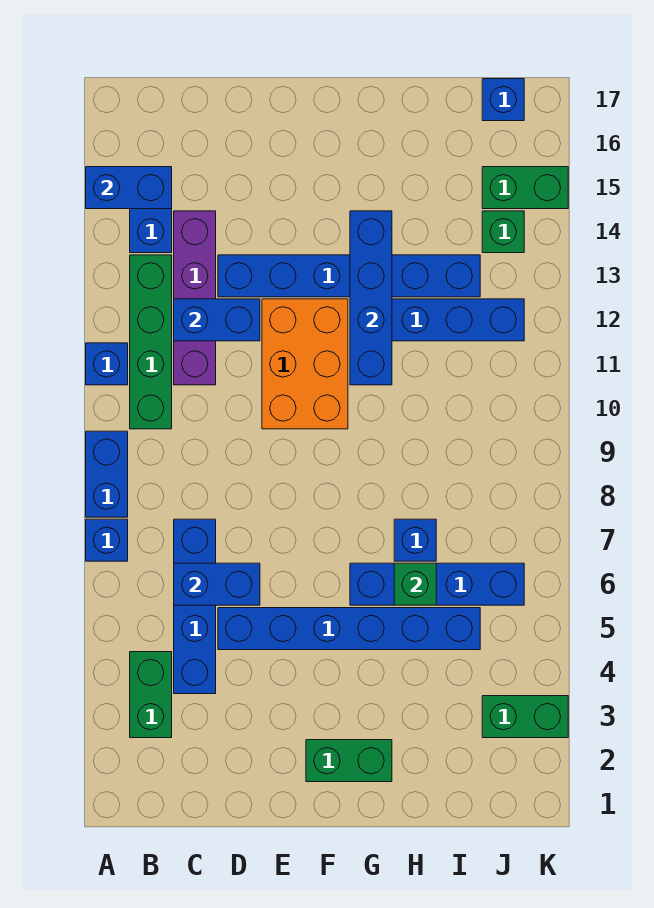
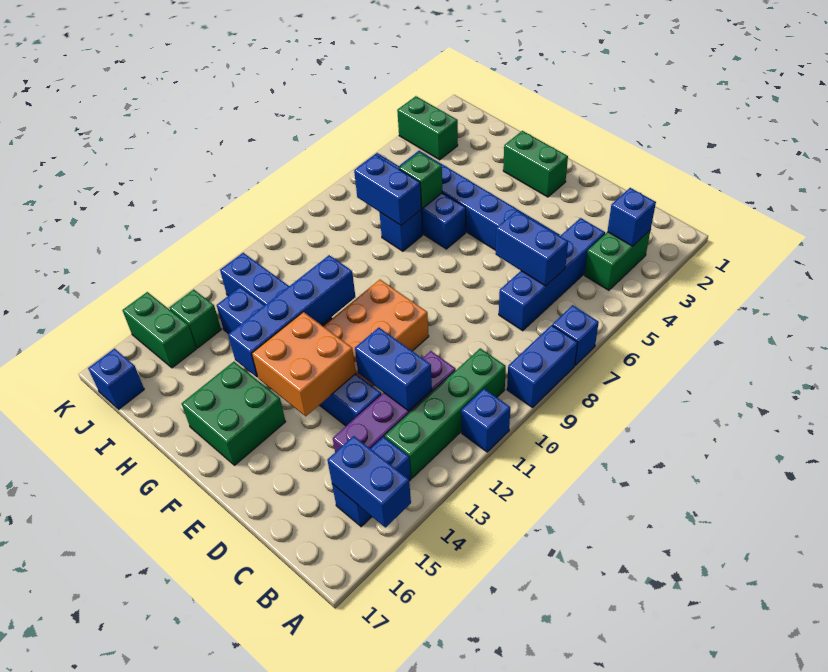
none -> blue 1x1 brick [607,188,656,246]
none -> orange 2x2 brick [252,312,356,416]
none -> green 2x2 brick [181,362,286,465]
none -> blue 1x2 brick [354,155,421,225]

